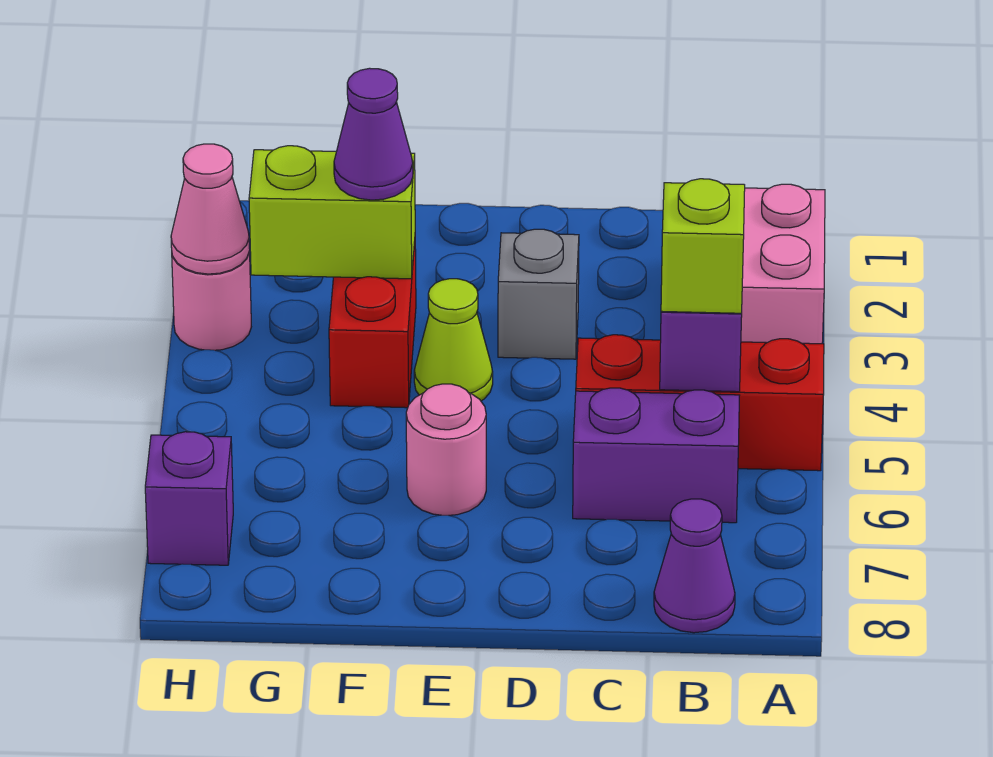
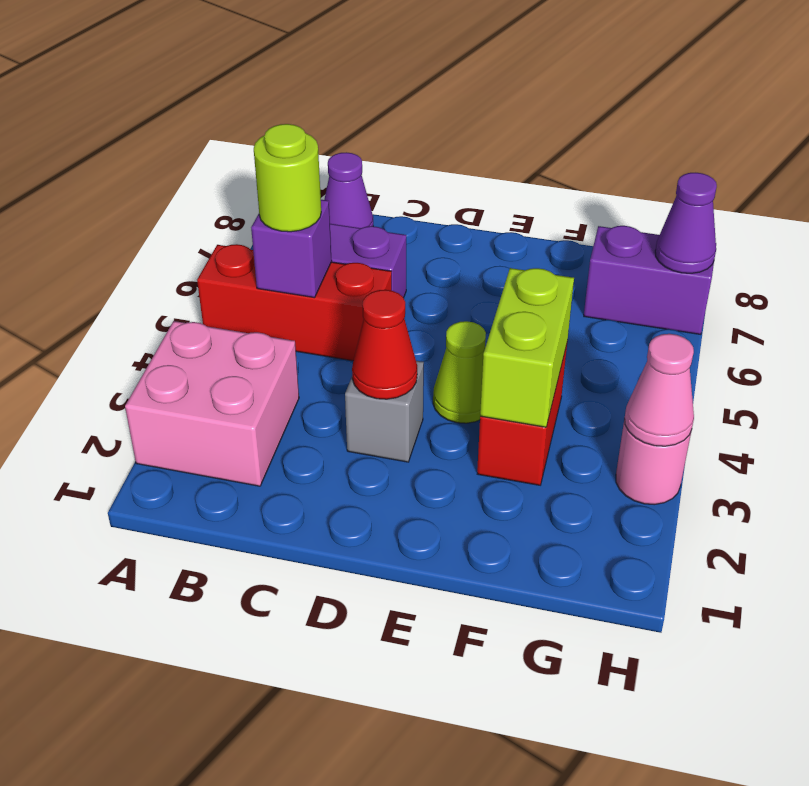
lime 1x1 brick [661,179,745,313] -> lime 1x1 round brick [254,124,321,232]
none -> red 1x1 cone [352,290,417,399]
pink 1x1 round brick [406,384,486,515] -> none
lime 1x2 brick [249,146,415,279] -> lime 1x2 brick turned to [480,268,574,427]
purple 1x1 cone [334,68,413,200] -> purple 1x1 cone moved to [655,173,717,273]
purple 1x1 brick [145,432,233,565] -> purple 1x2 brick [584,226,714,335]

